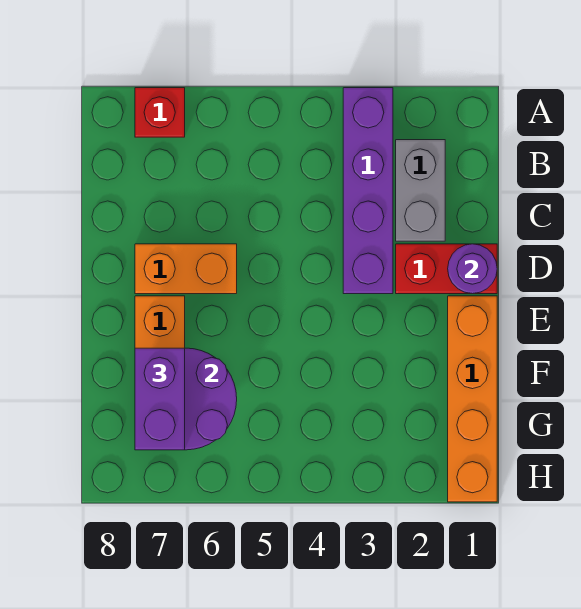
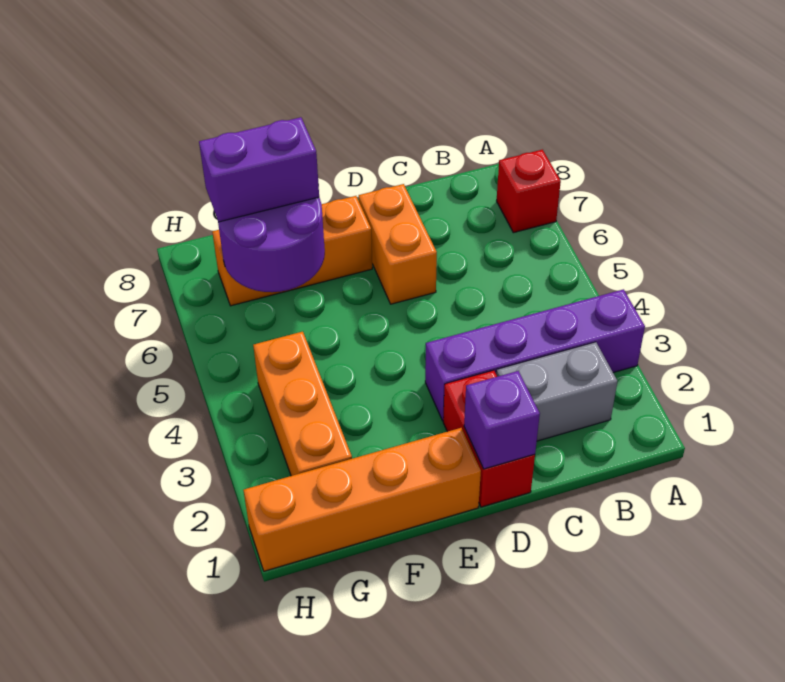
purple 1x1 round brick [448,244,497,294] -> purple 1x1 brick [464,371,540,469]
none -> orange 1x3 brick [253,332,352,476]

